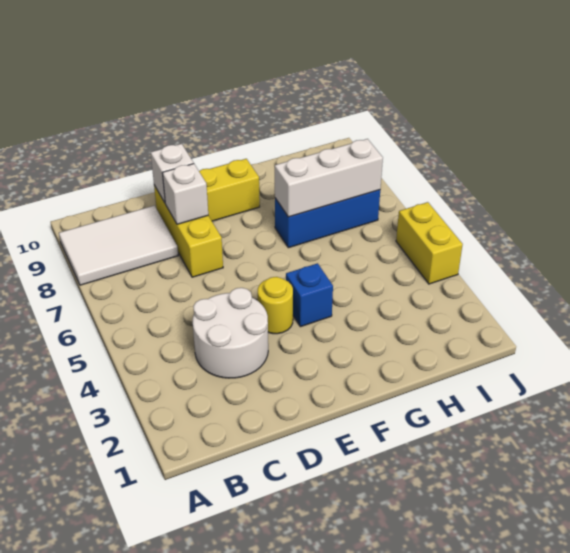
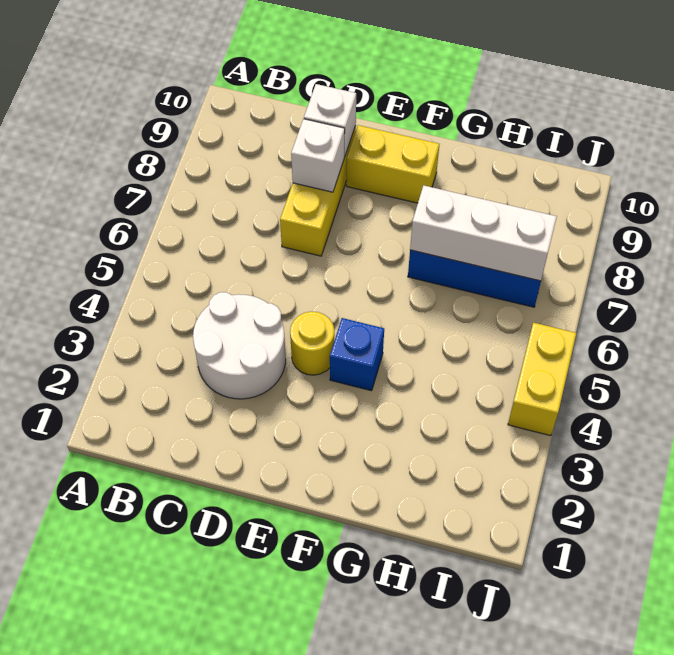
white 2x3 tile [59,206,178,285] -> none

